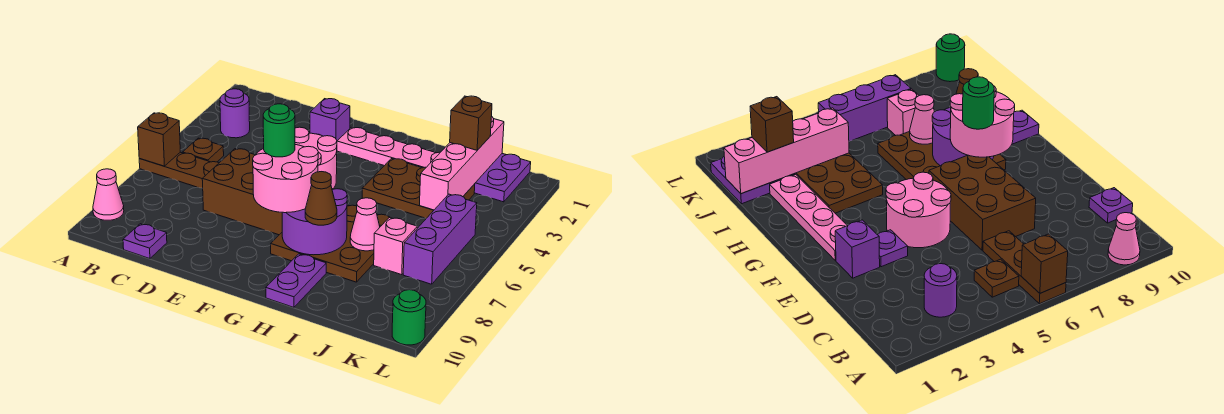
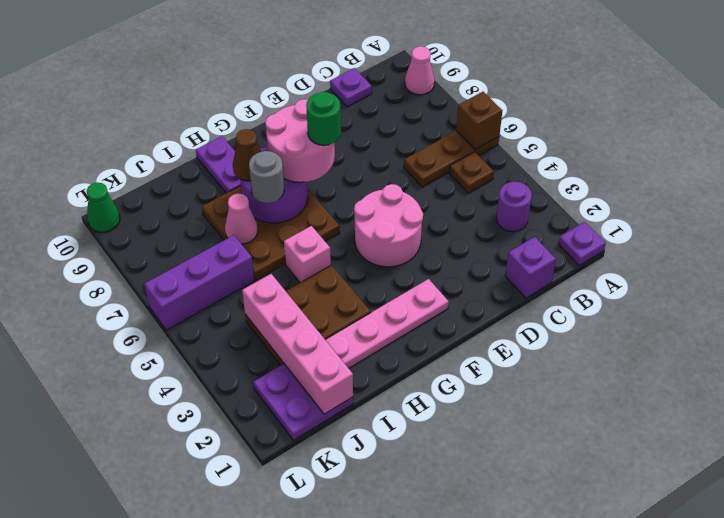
brown 2x3 brick [202,149,282,235] -> none
purple 1x1 brick [310,99,350,148] -> purple 1x1 brick moved to [505,237,556,298]
purple 1x1 plate [877,230,908,267] -> purple 1x1 plate moved to [558,222,606,265]
none -> grey 1x1 round brick [249,151,284,203]
brown 1x1 brick [450,96,492,150] -> none
pink 1x1 brick [374,217,417,275] -> pink 1x1 brick moved to [284,226,331,283]
purple 1x3 brick [403,194,477,284] -> purple 1x3 brick turned to [144,235,254,330]
green 1x1 round brick [392,290,426,345] -> green 1x1 cone [87,183,120,232]

